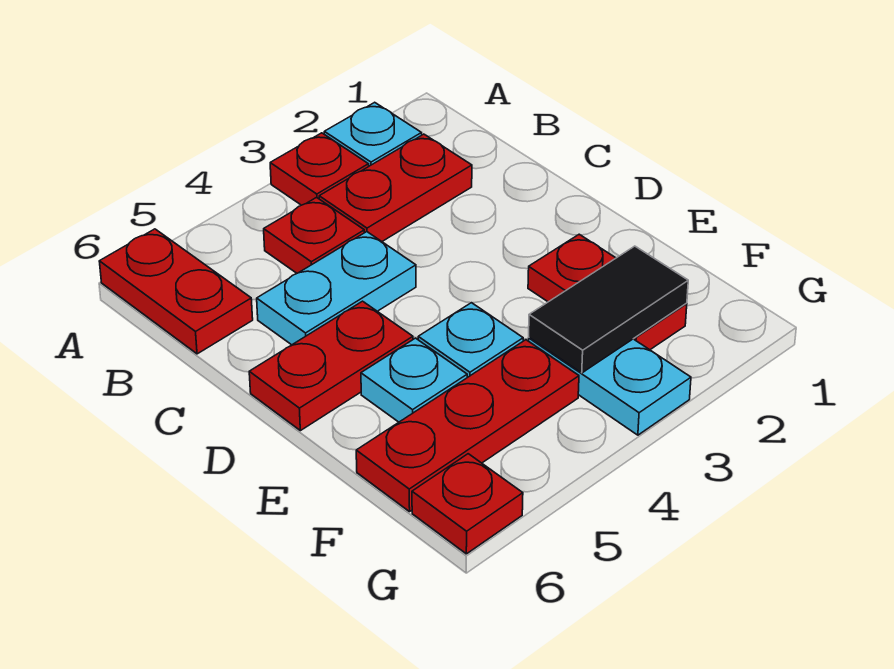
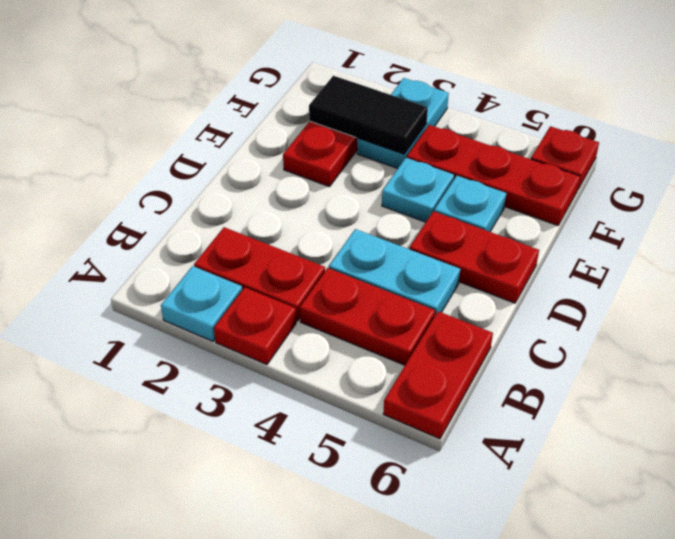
red 1x1 plate [264,198,364,273] -> red 1x2 plate [300,268,435,365]

